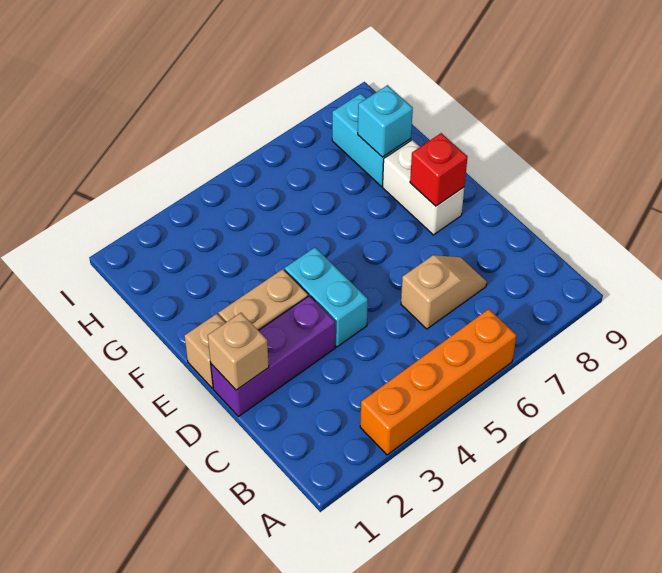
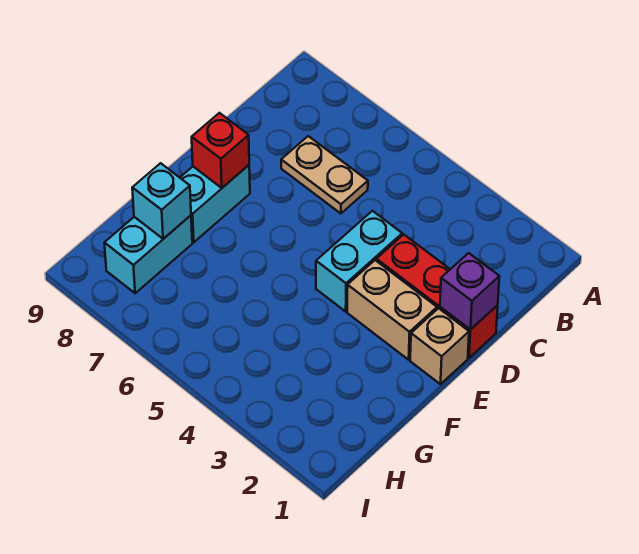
orange 1x4 brick [360,309,517,455] -> none
tan 1x2 slope [401,255,487,329] -> tan 1x2 plate [281,136,368,214]
purple 1x3 brick [211,296,335,416] -> red 1x3 brick [376,235,498,358]
tan 1x1 brick [208,313,269,390] -> purple 1x1 brick [440,253,499,330]
white 1x2 brick [383,140,464,235] -> cyan 1x2 brick [180,165,250,242]

